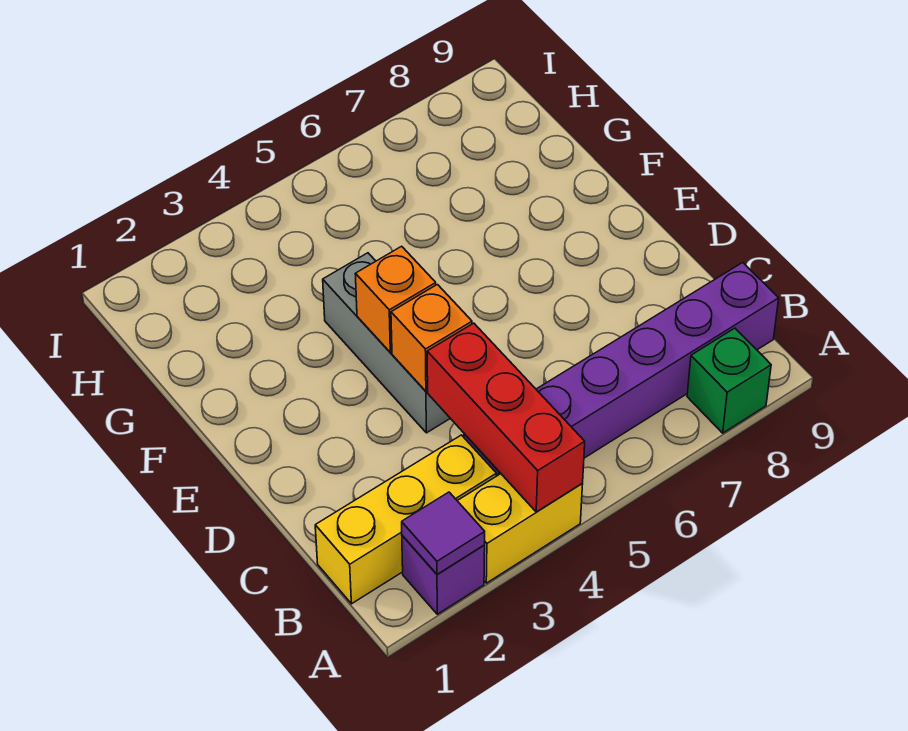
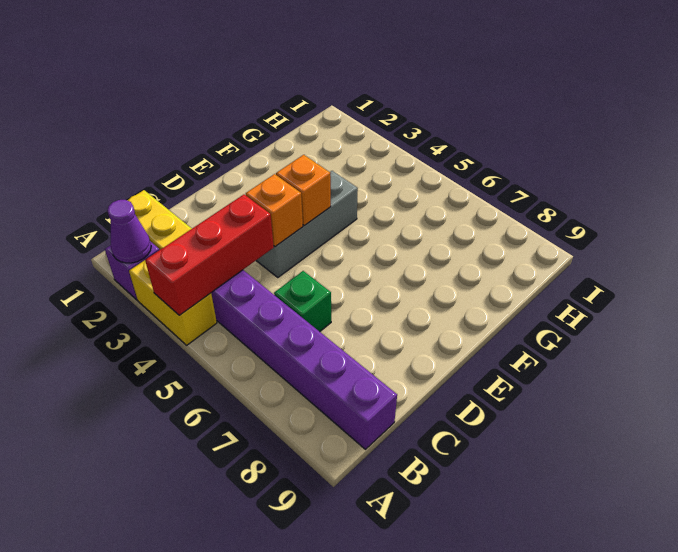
purple 1x1 tile [402,492,485,575] -> purple 1x1 cone [107,200,151,263]
green 1x1 brick [687,328,771,433] -> green 1x1 brick moved to [274,271,331,332]

